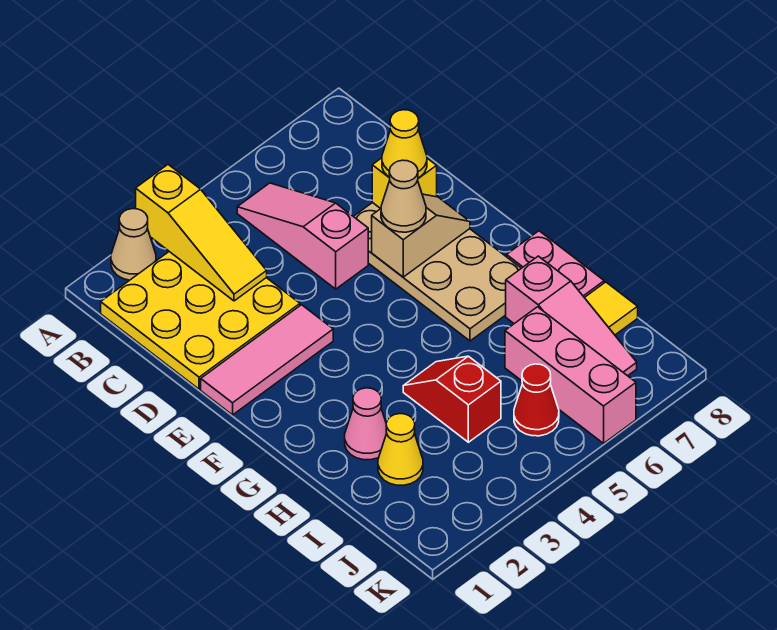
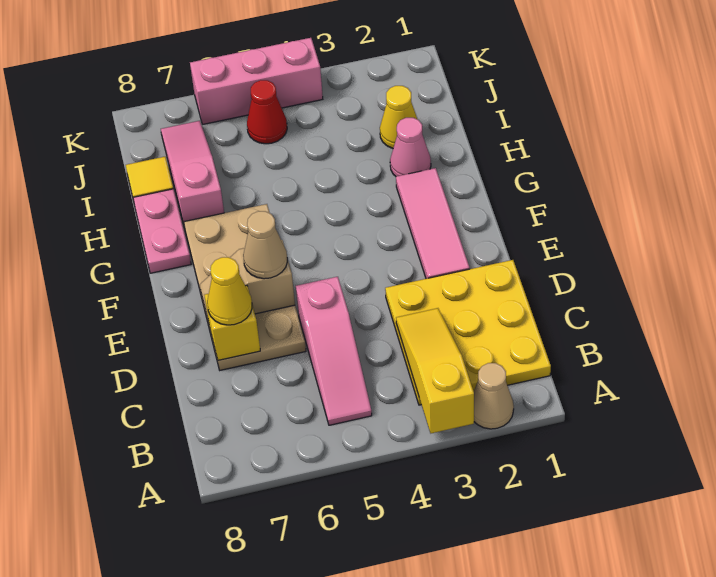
pink 1x3 tile [201,305,333,415] -> pink 1x3 tile turned to [396,168,470,279]
red 1x2 slope [403,356,501,442] -> none
pink 1x3 brick [505,307,636,443] -> pink 1x3 brick turned to [190,38,323,124]

